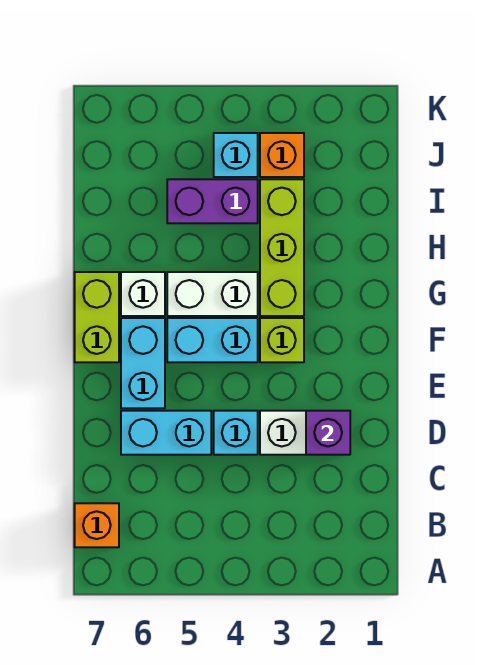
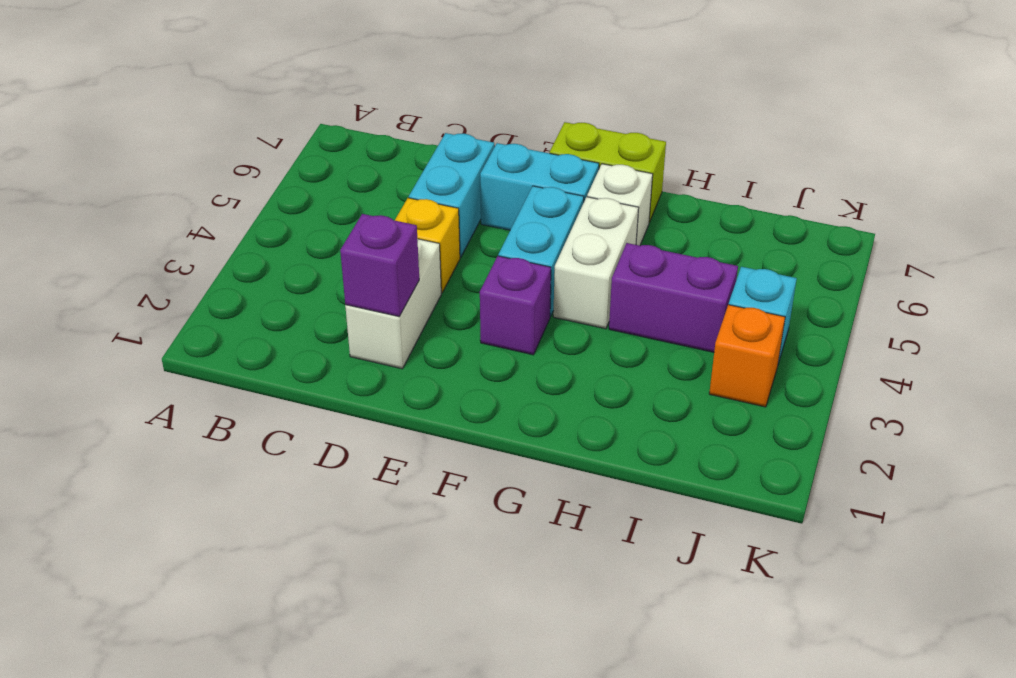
orange 1x1 brick [75,503,119,547] -> none
cyan 1x1 brick [214,411,258,455] -> yellow 1x1 brick [395,198,460,293]
lime 1x1 brick [260,318,304,362] -> purple 1x1 brick [480,256,551,355]
lime 1x3 brick [260,179,304,316] -> none
purple 1x2 brick [167,179,258,223] -> purple 1x2 brick turned to [609,243,738,352]

